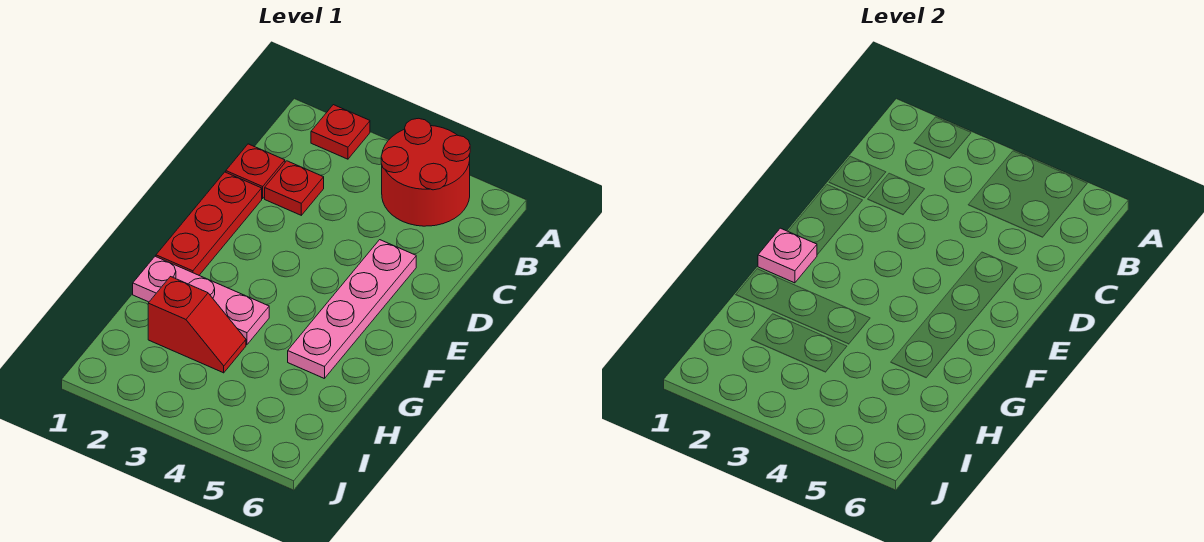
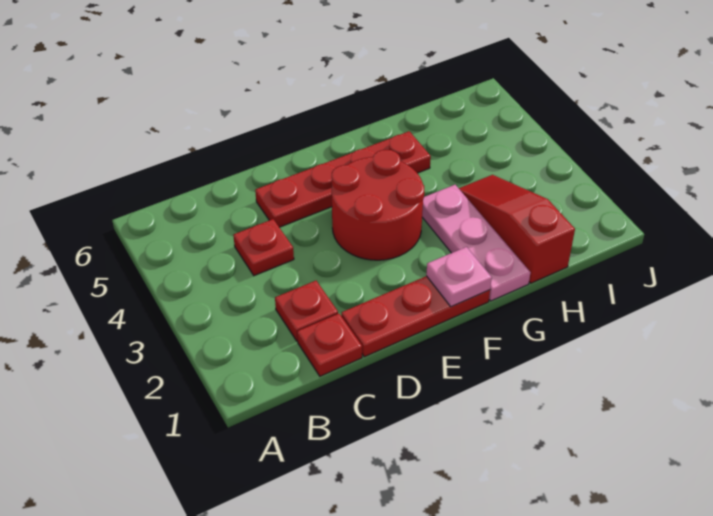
red 1x1 plate [311,105,370,159] -> red 1x1 plate moved to [233,219,294,276]
red 2x2 round brick [381,118,470,226] -> red 2x2 round brick moved to [332,150,424,260]
pink 1x4 plate [288,240,416,379] -> red 1x4 plate [255,131,431,227]
red 1x2 slope [148,277,246,373] -> red 1x3 slope [459,175,575,283]

